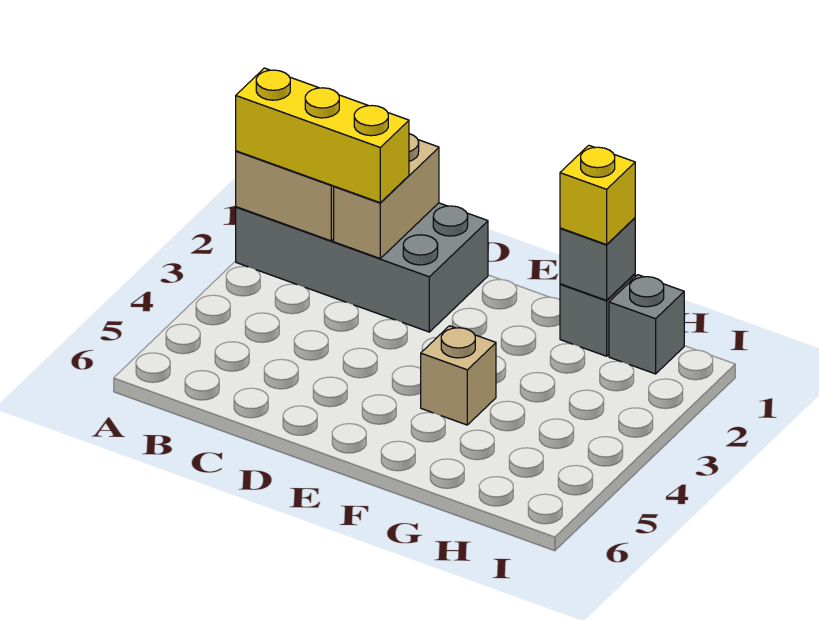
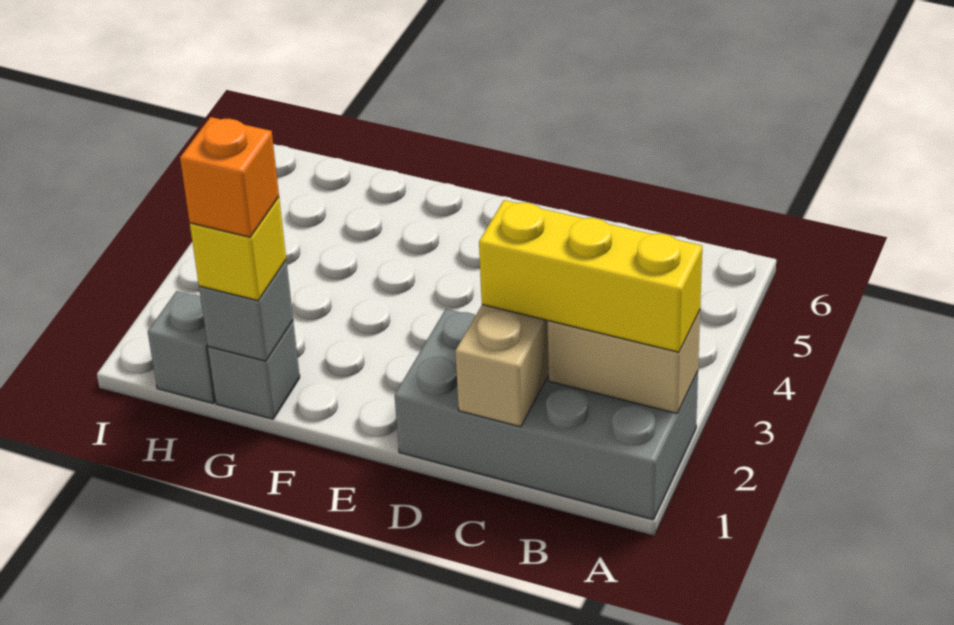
tan 1x1 brick [421,326,496,425] -> none
none -> orange 1x1 brick [180,117,279,237]

